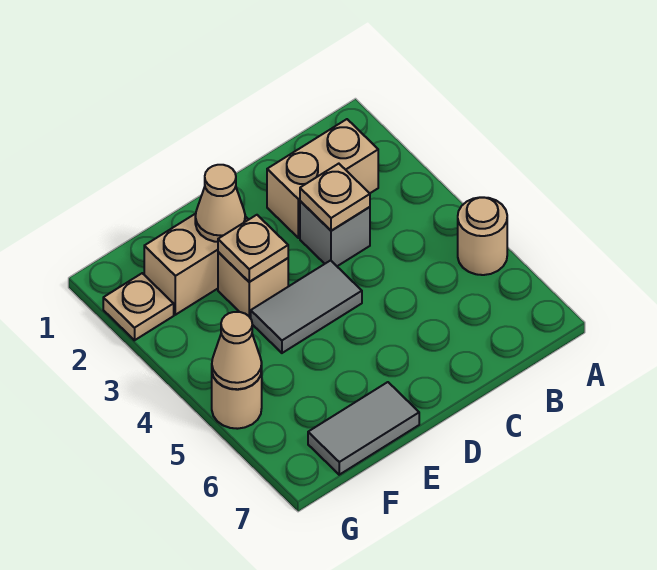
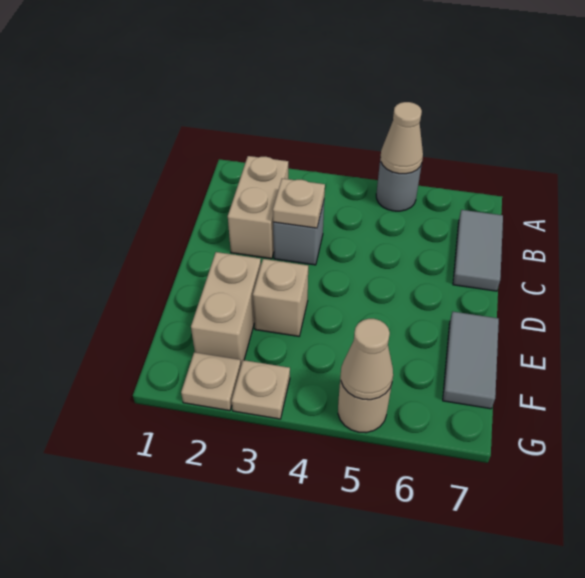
tan 1x1 round brick [458,197,507,275] -> grey 1x1 round brick [376,159,422,211]
grey 1x2 tile [251,260,362,353] -> grey 1x2 tile moved to [453,210,503,291]
tan 1x1 cone [195,165,245,242] -> tan 1x1 cone moved to [380,102,423,174]
tan 1x1 plate [218,215,288,282] -> tan 1x1 plate moved to [232,360,290,419]

